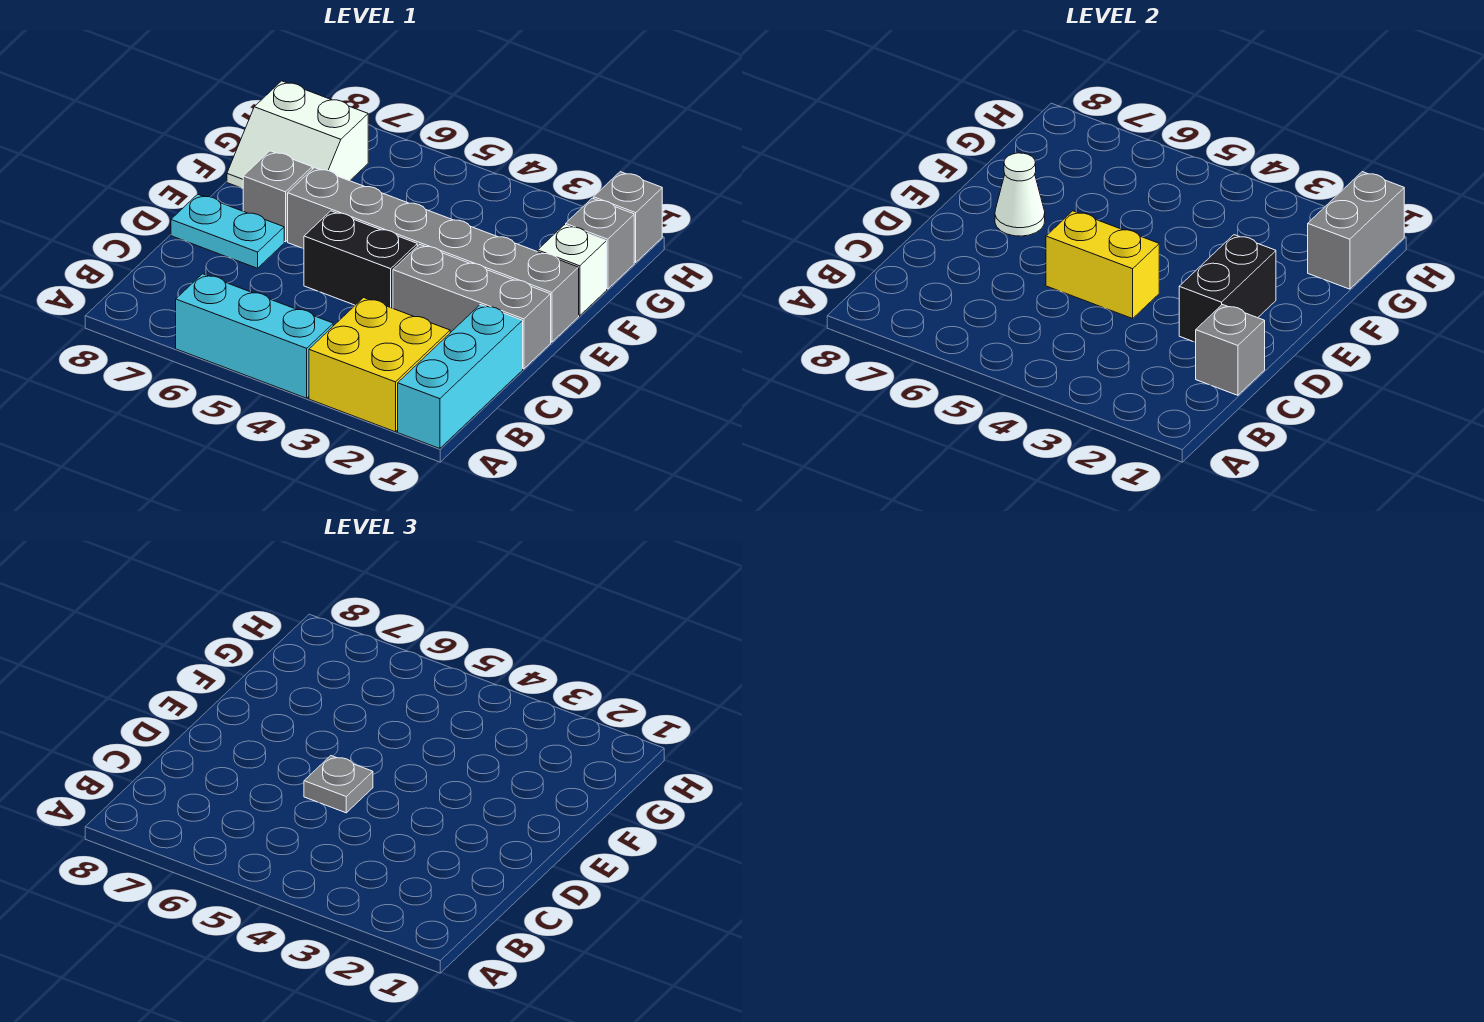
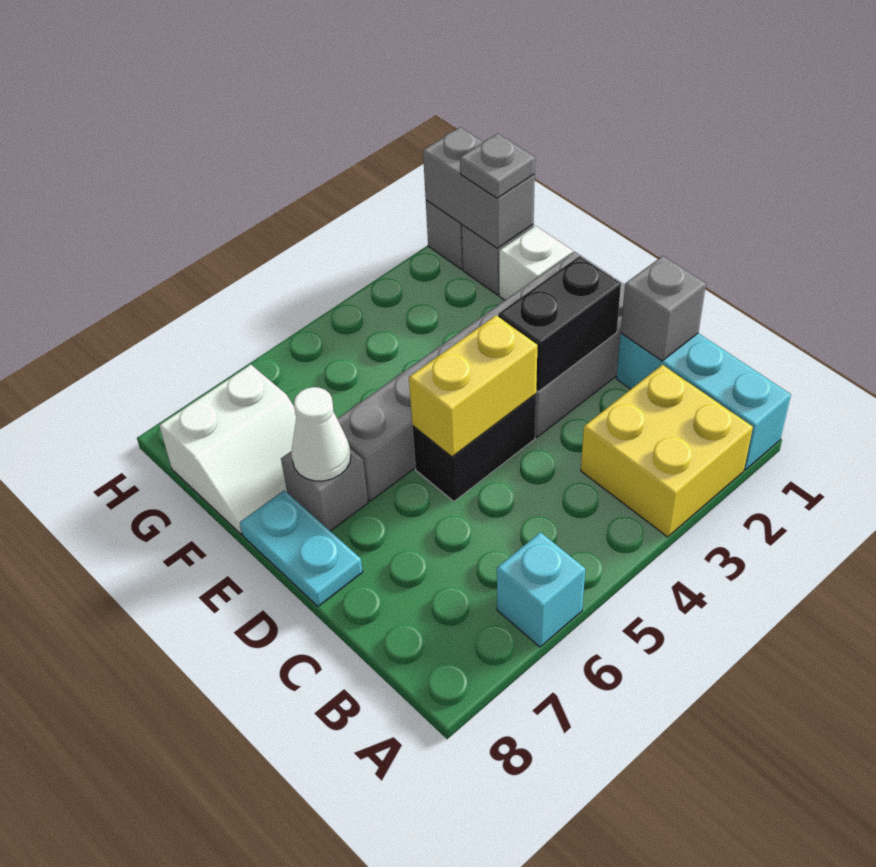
cyan 1x3 brick [176,274,333,398] -> cyan 1x1 brick [497,532,585,647]
black 1x2 brick [1179,235,1276,342] -> black 1x2 brick turned to [498,256,621,392]
grey 1x1 plate [304,756,373,813] -> grey 1x1 plate moved to [460,134,535,198]
cyan 1x2 plate [171,194,284,268] -> cyan 1x2 plate turned to [240,490,363,606]

